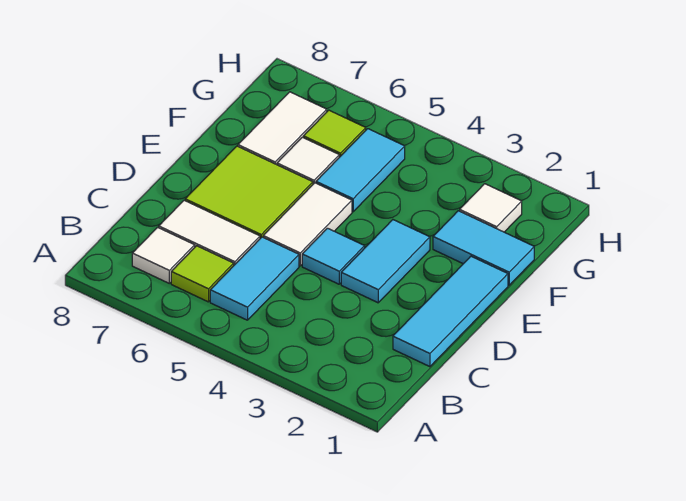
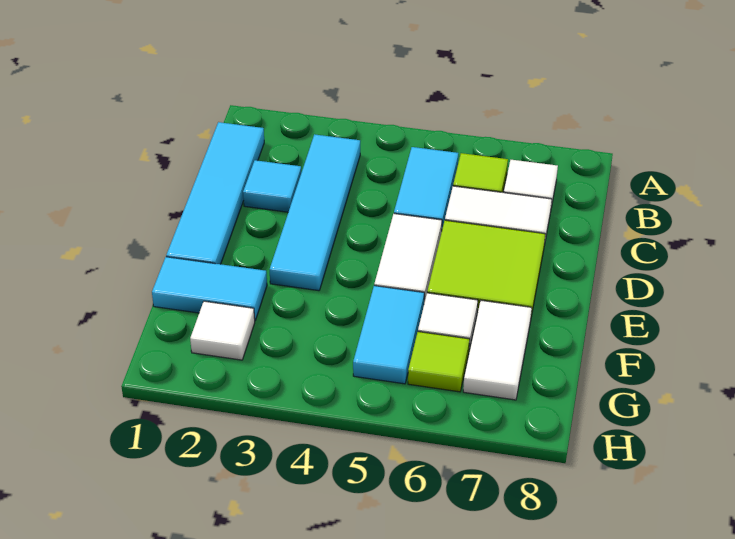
cyan 1x3 tile [393,256,508,367] -> cyan 1x4 tile [166,122,264,264]
cyan 1x2 tile [341,220,430,303] -> cyan 1x4 tile [270,134,360,291]
cyan 1x1 tile [302,228,365,284] -> cyan 1x1 tile moved to [243,160,301,212]

